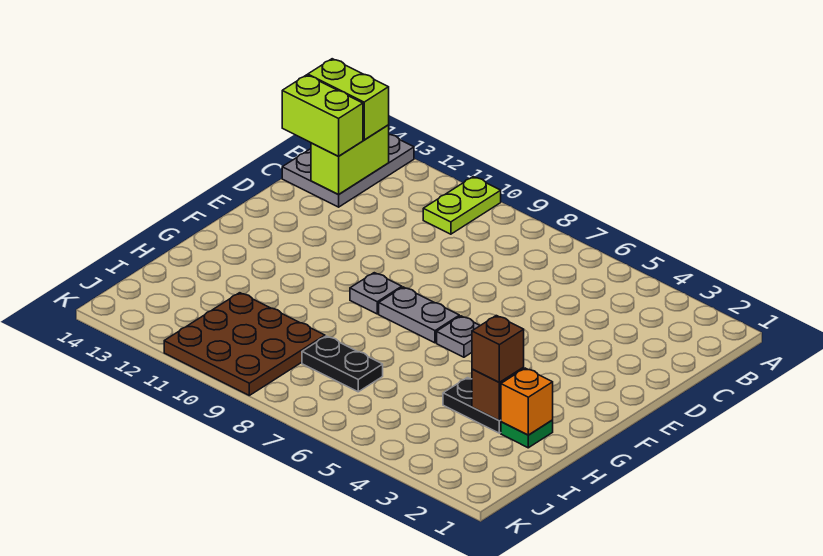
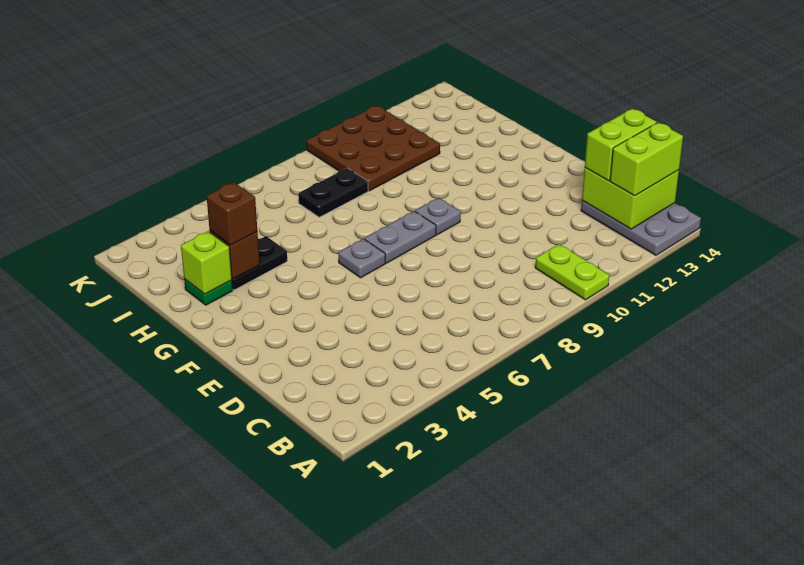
lime 1x2 brick [311,125,389,194] -> lime 2x2 brick [582,168,679,229]
orange 1x1 brick [501,368,553,435] -> lime 1x1 brick [181,231,232,294]

